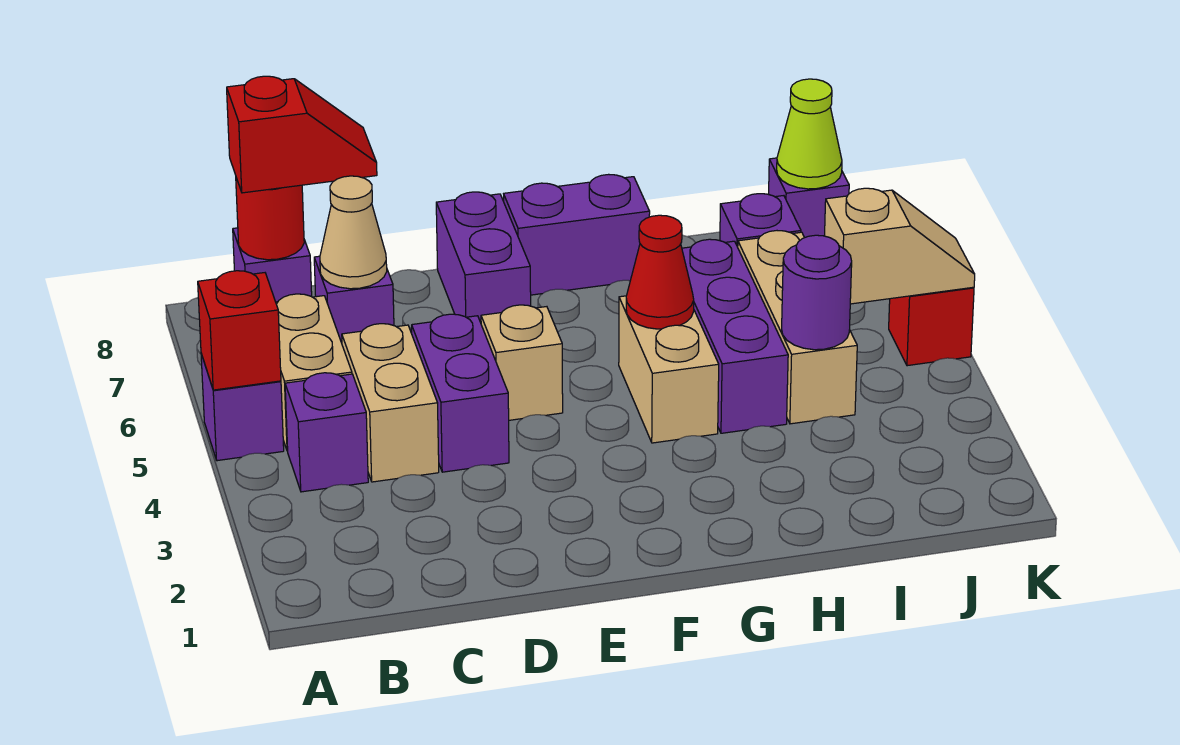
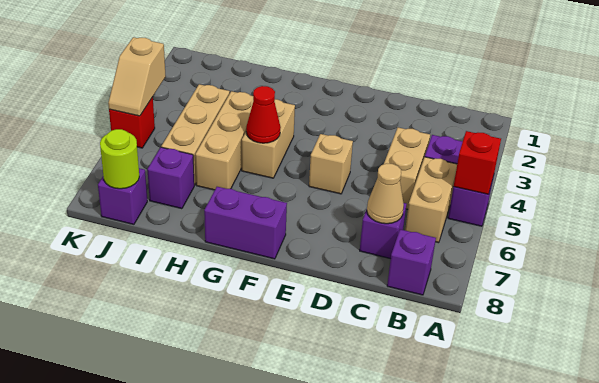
red 1x1 round brick [236,178,304,260] -> none
red 1x2 slope [227,76,377,193] -> none
purple 1x2 brick [412,314,509,472] -> none
purple 1x2 brick [436,192,531,323] -> none
purple 1x3 brick [682,239,788,433] -> tan 1x3 brick [195,91,253,190]
purple 1x1 round brick [782,235,852,350] -> none
tan 1x2 slope [825,188,975,304] -> tan 1x2 slope turned to [108,37,166,116]
lime 1x1 cone [777,79,842,189] -> lime 1x1 round brick [100,129,139,189]

